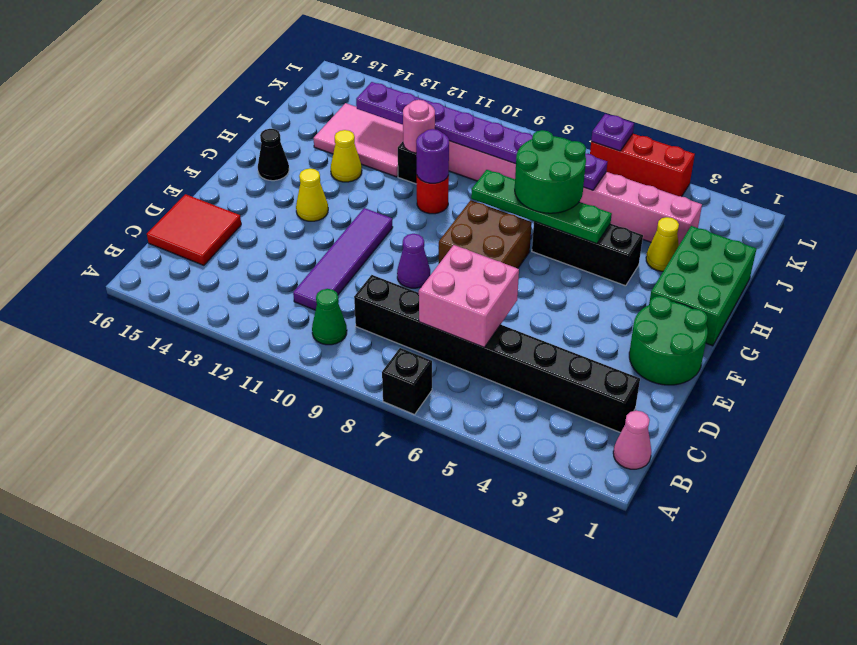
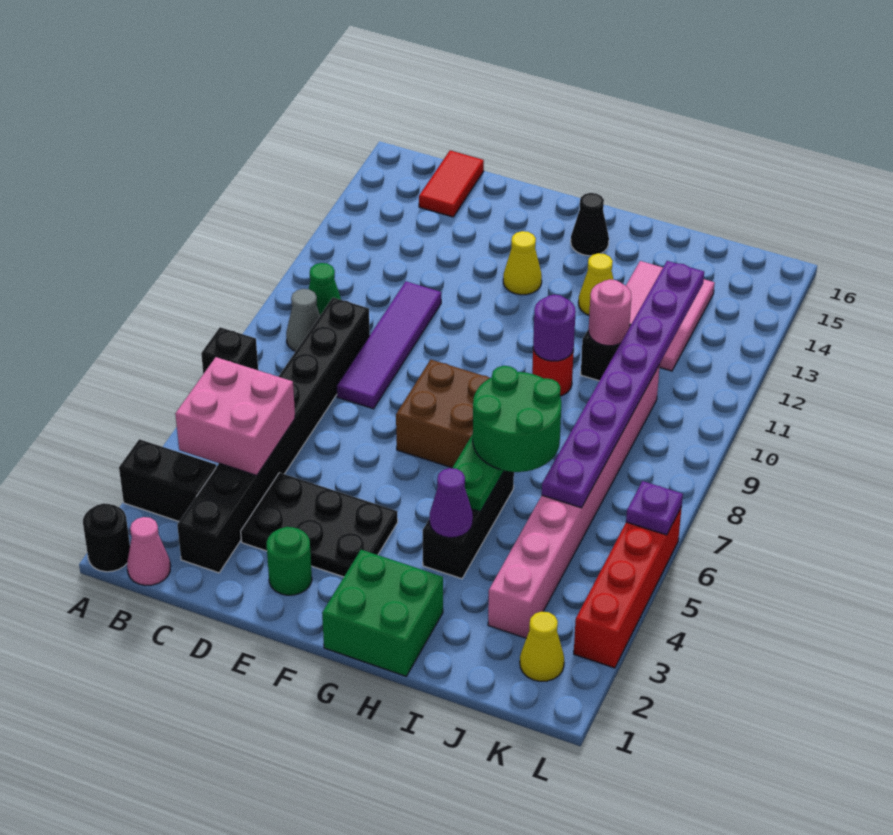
none -> black 1x1 round brick [83,503,130,572]
none -> black 1x2 brick [119,439,216,521]
none -> grey 1x1 cone [286,289,320,351]
pink 2x2 brick [419,245,519,347] -> pink 2x2 brick moved to [175,357,295,475]
purple 1x4 tile [293,208,393,310] -> purple 1x4 tile turned to [337,282,441,409]
red 2x2 tile [147,194,241,265] -> red 1x2 tile [419,151,484,217]
none -> black 2x3 plate [241,473,398,577]
green 2x2 round brick [629,296,708,385] -> green 1x1 round brick [267,527,312,595]
purple 1x1 cone [397,234,430,288] -> purple 1x1 cone moved to [430,468,473,538]
green 2x3 brick [649,226,756,346] -> green 2x2 brick [322,550,443,676]
yellow 1x1 cone [646,217,679,271] -> yellow 1x1 cone moved to [520,612,564,681]
red 1x3 brick [590,134,695,197] -> red 1x4 brick [574,507,682,668]

